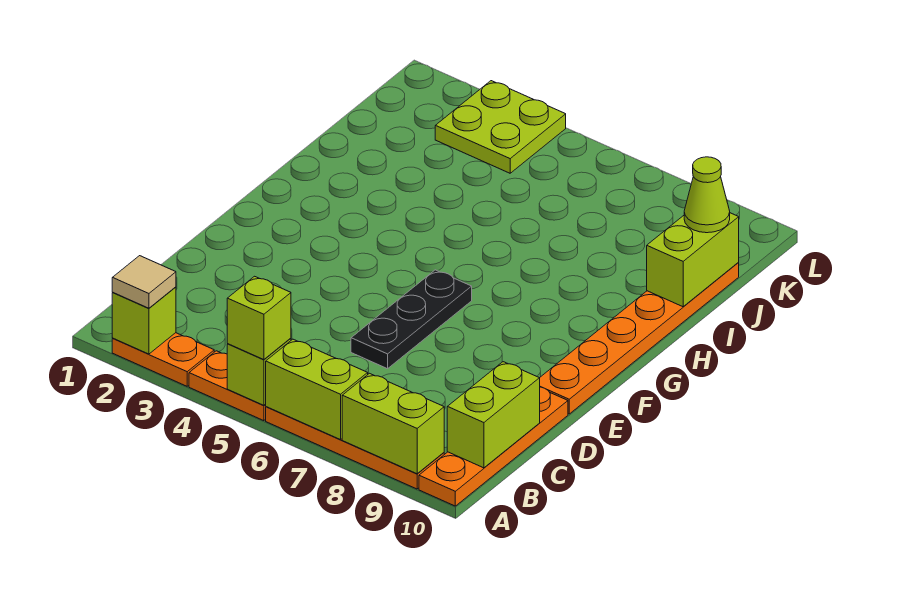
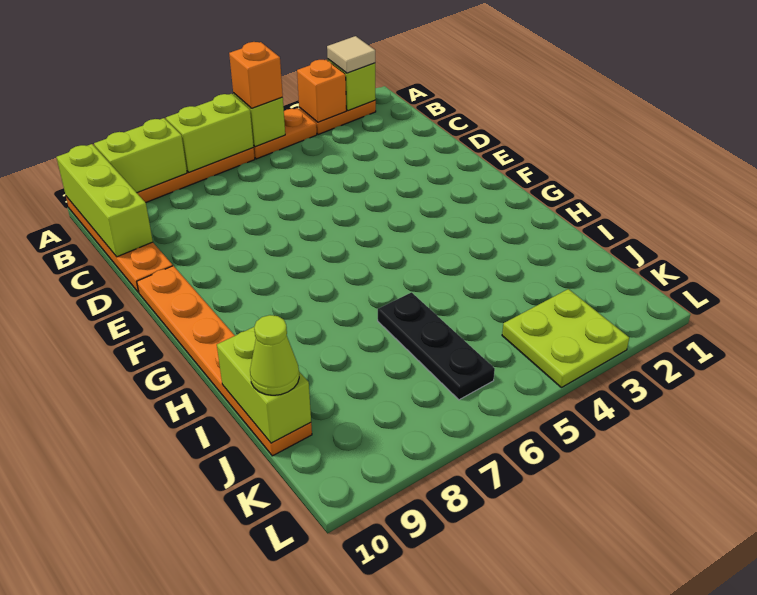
none -> orange 1x1 brick [297,60,346,122]
lime 1x1 brick [227,276,291,360] -> orange 1x1 brick [229,42,283,108]
lime 1x2 brick [447,362,540,468] -> lime 1x3 brick [56,144,153,257]
black 1x3 plate [351,270,472,369] -> black 1x3 plate moved to [378,292,495,400]

